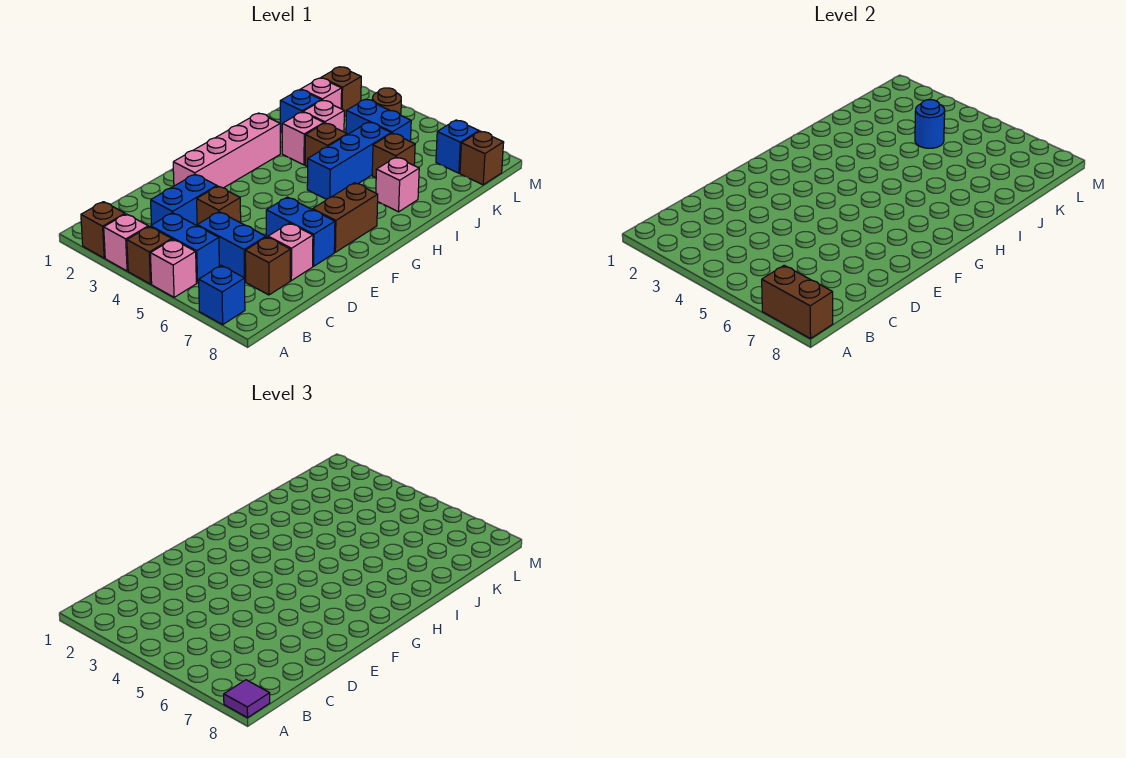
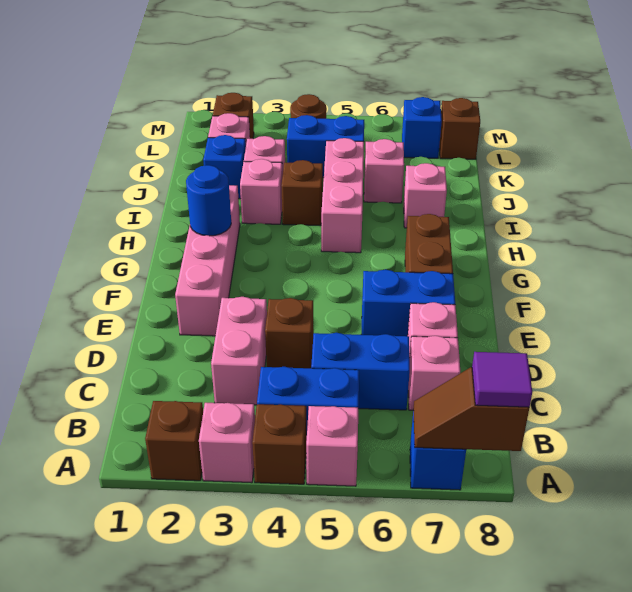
brown 1x2 brick [762,265,833,339] -> brown 1x2 slope [413,367,529,451]
blue 1x2 brick [151,174,217,225] -> pink 1x2 brick [211,297,267,405]
brown 1x1 brick [245,237,290,295] -> pink 1x1 brick [408,336,460,410]
blue 1x3 brick [307,122,391,199] -> pink 1x3 brick [321,138,364,253]
brown 1x1 brick [372,133,415,178] -> pink 1x1 brick [364,139,404,203]
blue 1x1 round brick [915,100,945,148] -> blue 1x1 round brick moved to [186,165,231,236]

